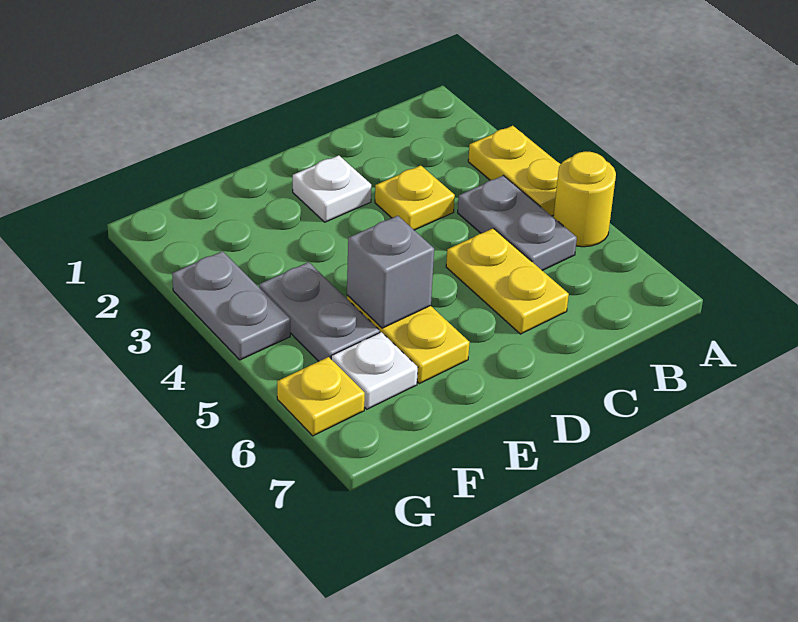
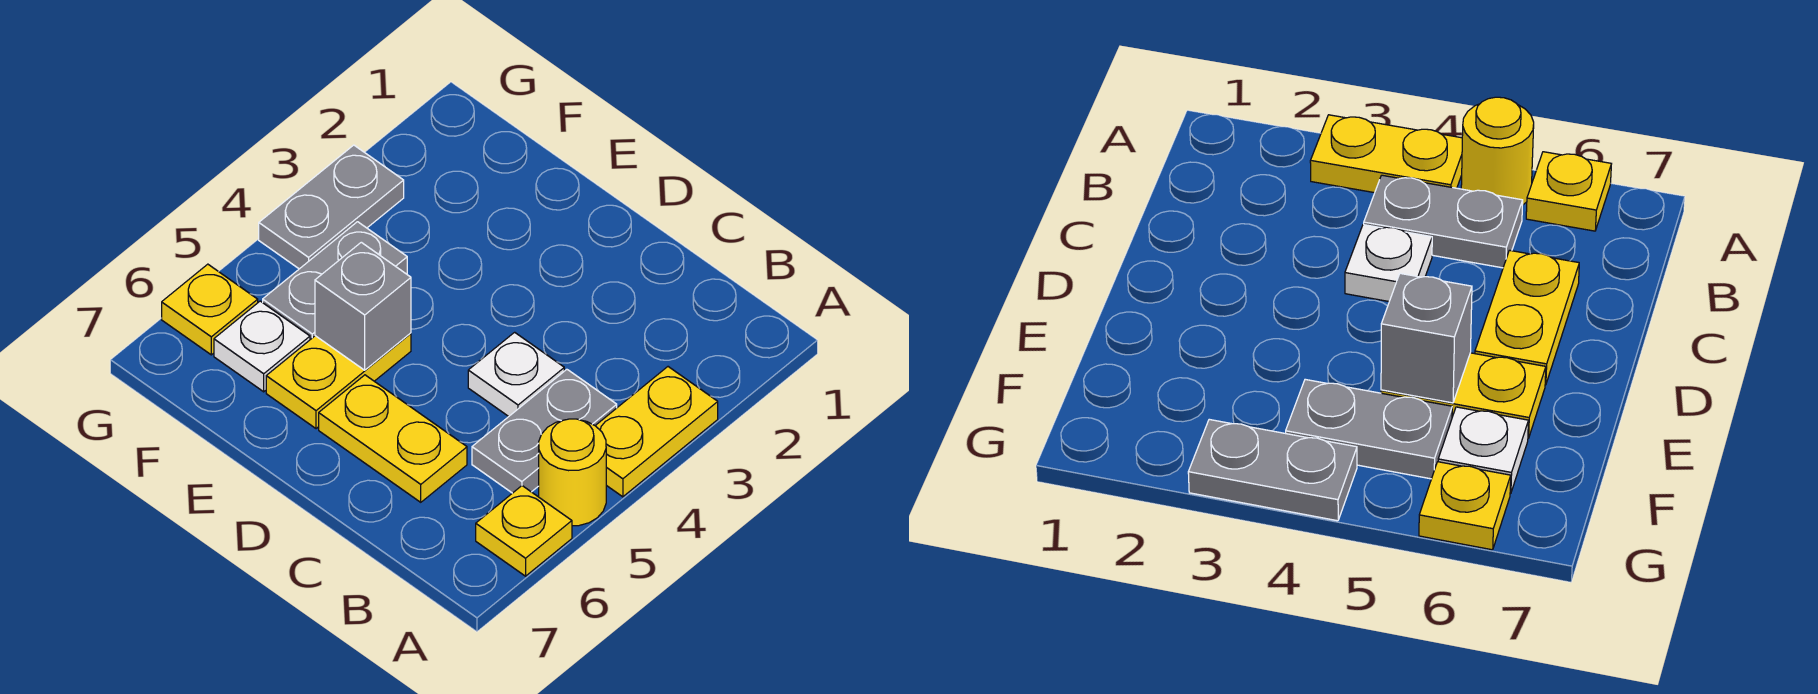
yellow 1x1 plate [375,165,455,230] -> yellow 1x1 plate moved to [476,486,572,576]
yellow 1x2 plate [446,228,569,334] -> yellow 1x2 plate turned to [319,375,467,502]
white 1x1 plate [293,155,371,222] -> white 1x1 plate moved to [468,332,564,417]

